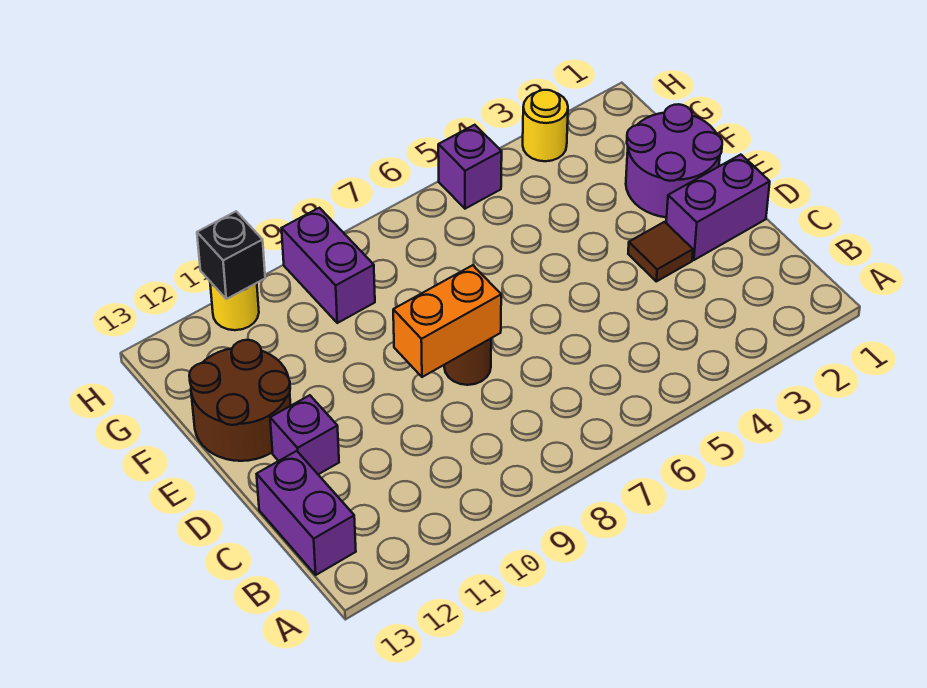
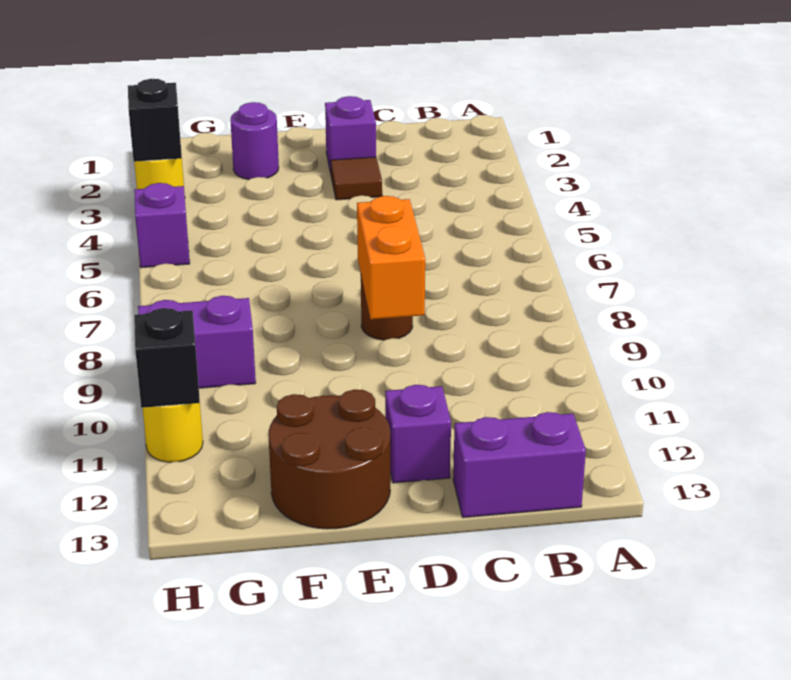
purple 1x2 brick [666,155,770,260] -> purple 1x1 brick [325,96,376,173]
purple 2x2 round brick [626,104,722,218] -> purple 1x1 round brick [230,102,279,179]
none -> black 1x1 brick [128,79,182,162]

